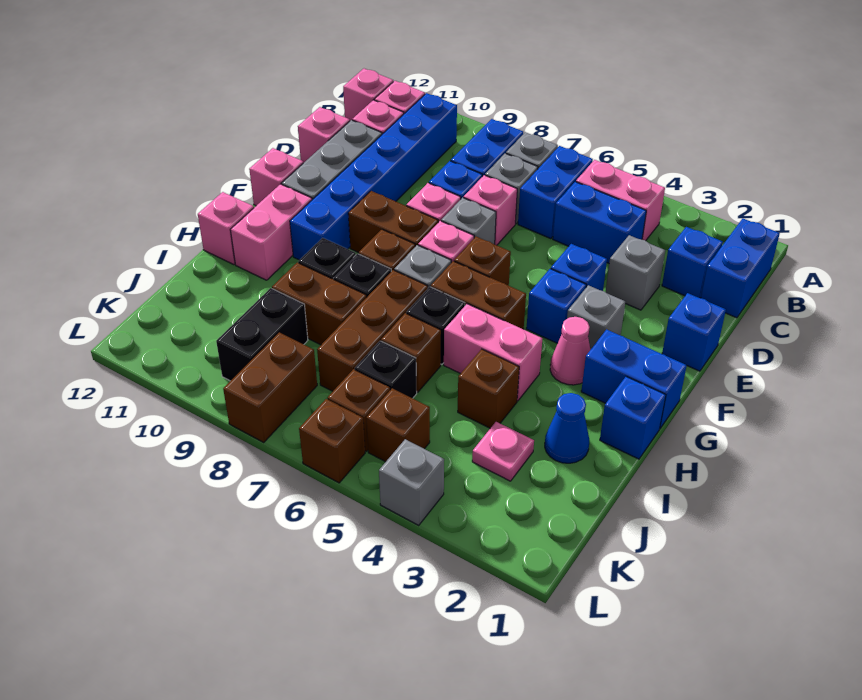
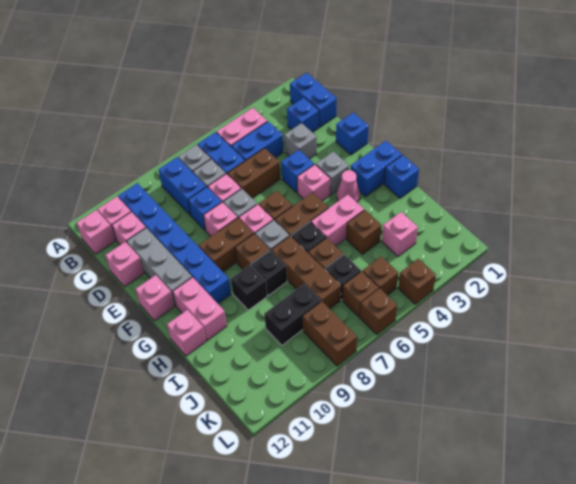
blue 1x1 brick [526,269,586,343] -> pink 1x1 brick [297,164,330,201]
blue 1x1 cone [545,393,589,463] -> none
brown 1x2 brick [272,263,367,345] -> brown 1x2 brick moved to [228,148,280,198]
pink 1x1 plate [472,422,534,481] -> pink 1x1 brick [382,212,418,256]
black 1x2 brick [216,288,308,381] -> black 1x2 brick turned to [264,284,321,345]
grey 1x1 brick [379,439,444,525] -> brown 1x1 brick [398,259,436,304]

